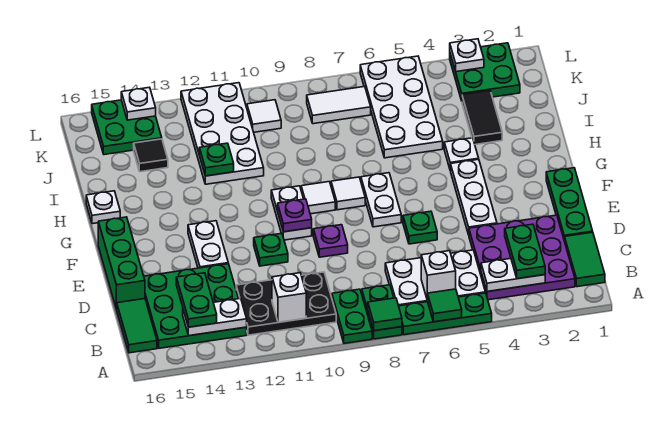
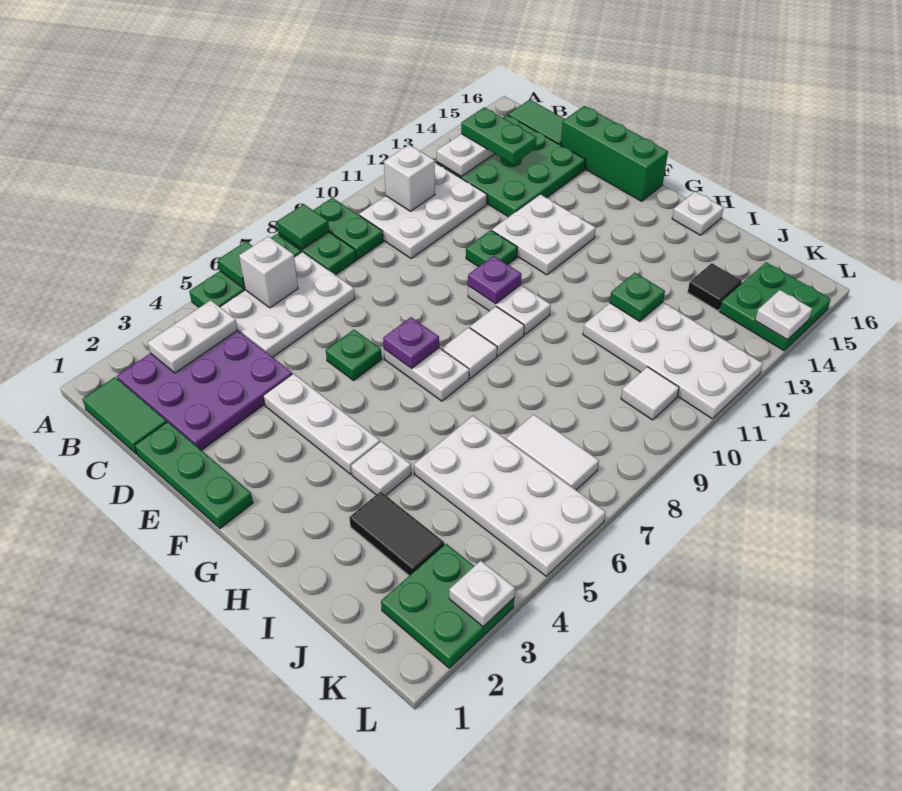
green 1x2 plate [505,224,545,279] -> none
black 2x3 plate [236,272,336,335] -> white 2x3 plate [359,163,487,258]
purple 1x1 plate [313,225,348,257] -> purple 1x1 plate moved to [383,317,439,369]
white 1x2 plate [188,221,228,268] -> white 2x2 plate [492,194,596,275]
white 1x2 tile [307,87,371,124] -> white 1x2 tile turned to [506,414,599,490]

